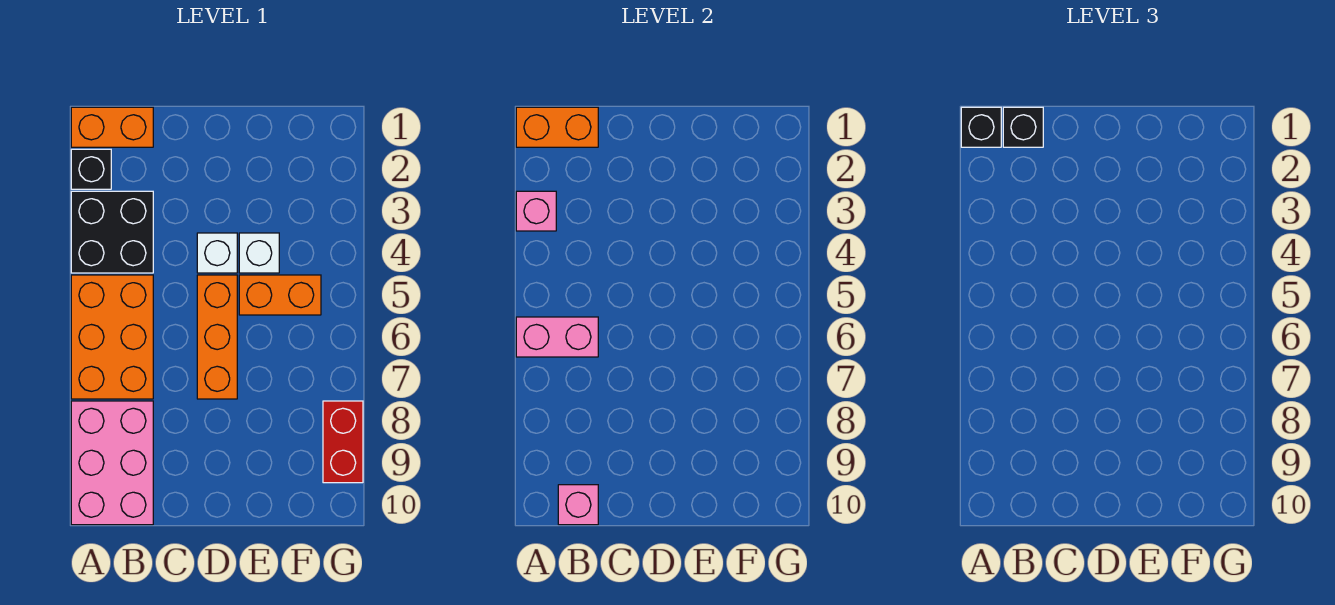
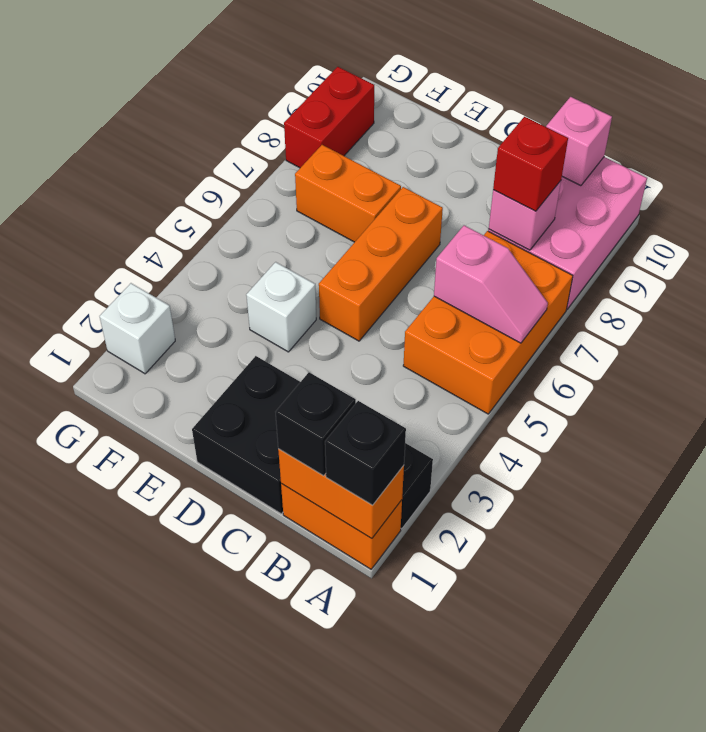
black 2x2 brick [71,191,153,273] -> black 2x2 brick moved to [192,356,300,514]
pink 1x1 brick [516,191,556,231] -> pink 1x1 brick moved to [489,181,561,250]
pink 1x2 brick [516,317,598,357] -> pink 1x2 slope [434,225,548,343]
none -> red 1x1 brick [493,117,568,211]
white 1x1 brick [197,233,237,273] -> white 1x1 brick moved to [100,283,175,374]
orange 1x2 brick [239,275,321,315] -> orange 1x2 brick moved to [295,145,401,242]

